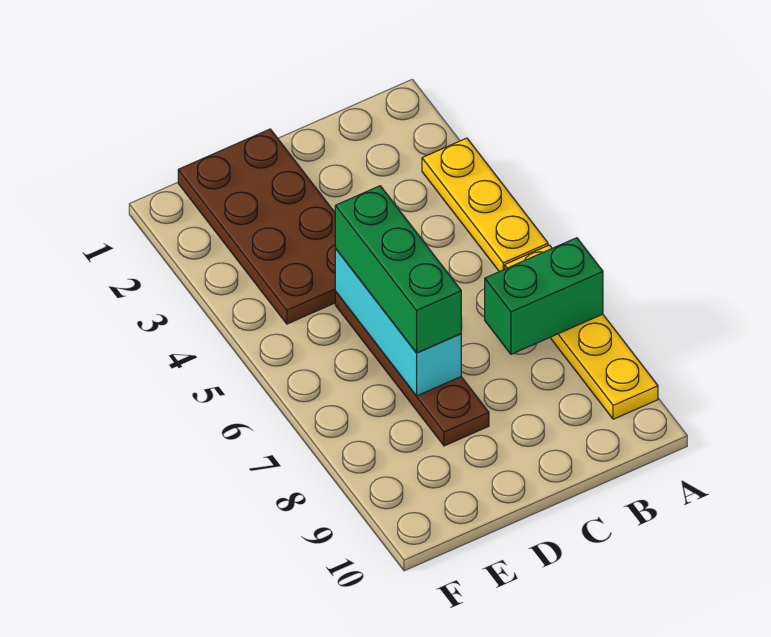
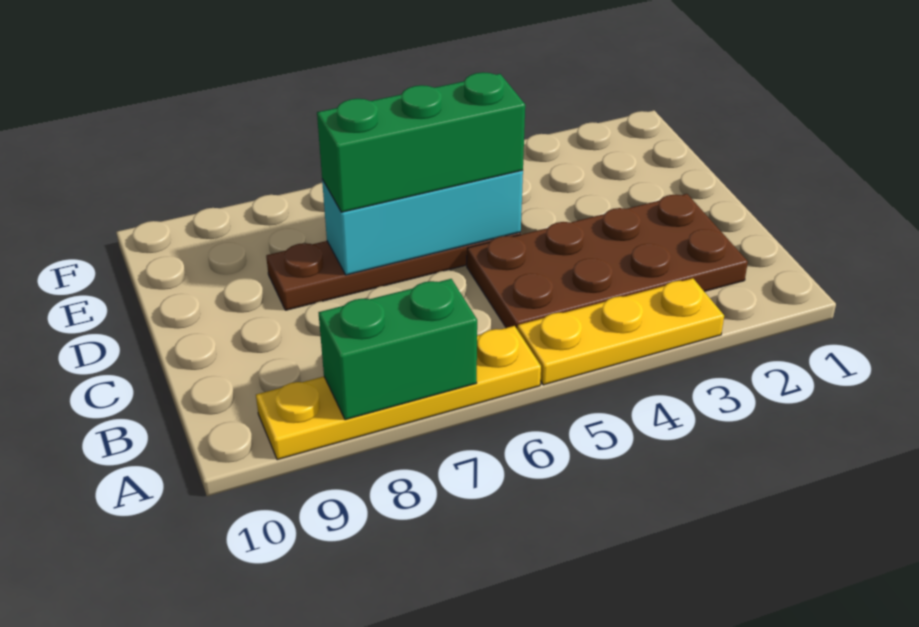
green 1x2 brick [485,238,603,354] -> green 1x2 brick turned to [318,279,477,420]
brown 2x4 plate [178,129,336,324] -> brown 2x4 plate moved to [467,194,748,329]

